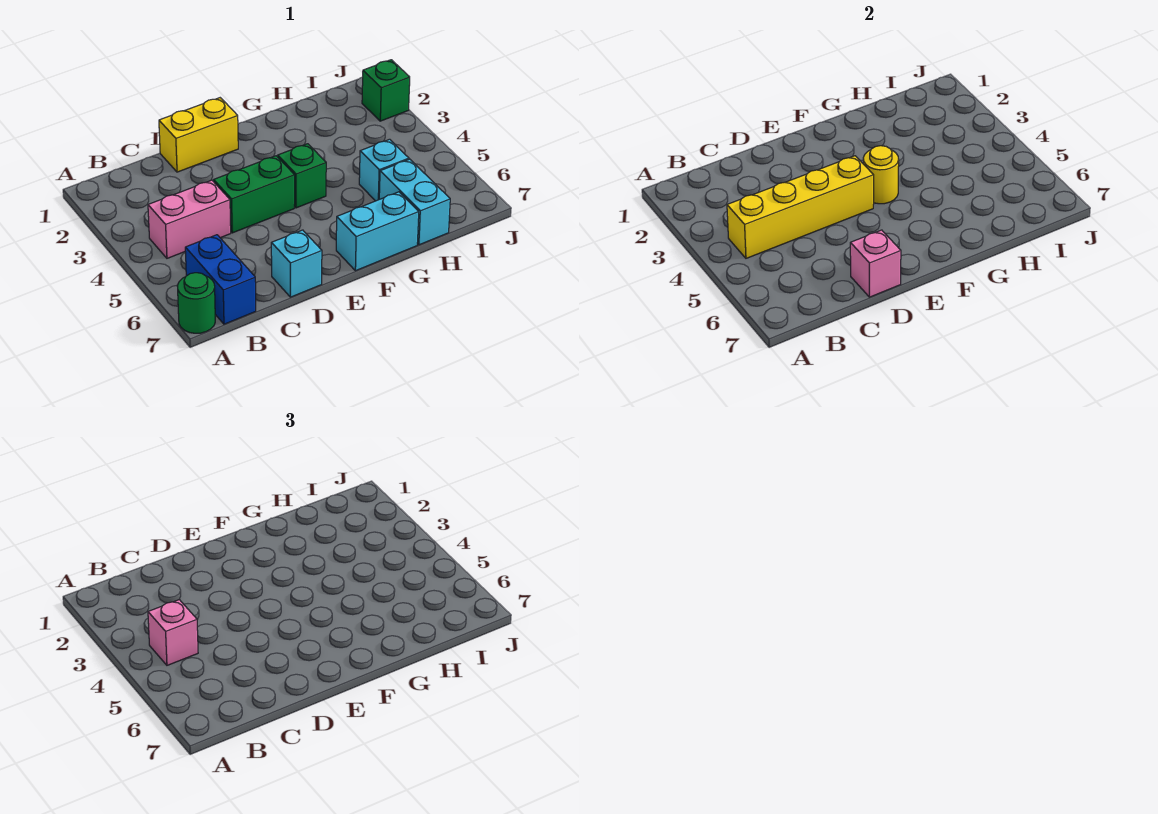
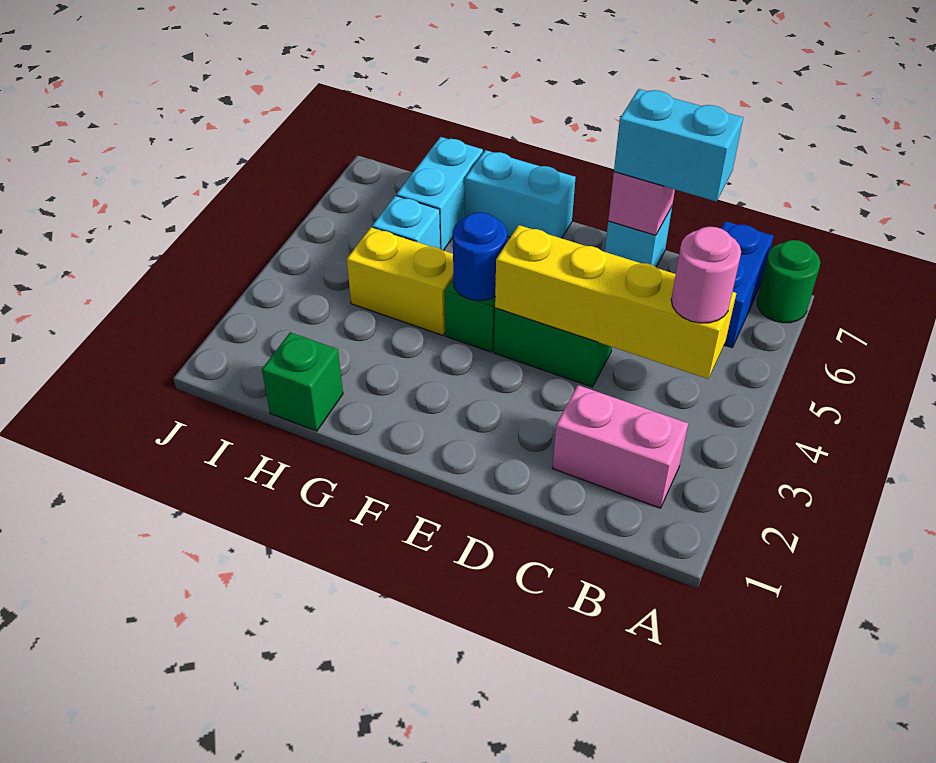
pink 1x2 brick [148,180,231,258] -> pink 1x2 brick moved to [552,385,688,508]
pink 1x1 brick [148,600,198,665] -> pink 1x1 round brick [671,227,741,323]
none -> cyan 1x2 brick [614,89,743,201]
yellow 1x2 brick [159,98,238,172] -> yellow 1x2 brick moved to [347,227,453,335]
yellow 1x1 round brick [863,146,899,204] -> blue 1x1 round brick [453,212,507,300]
green 1x1 brick [362,60,410,121] -> green 1x1 brick moved to [262,332,343,431]

